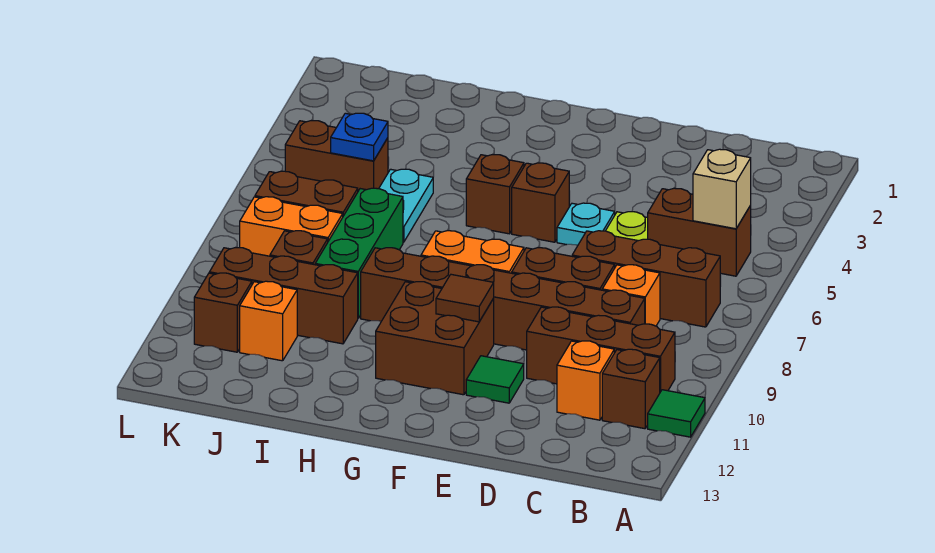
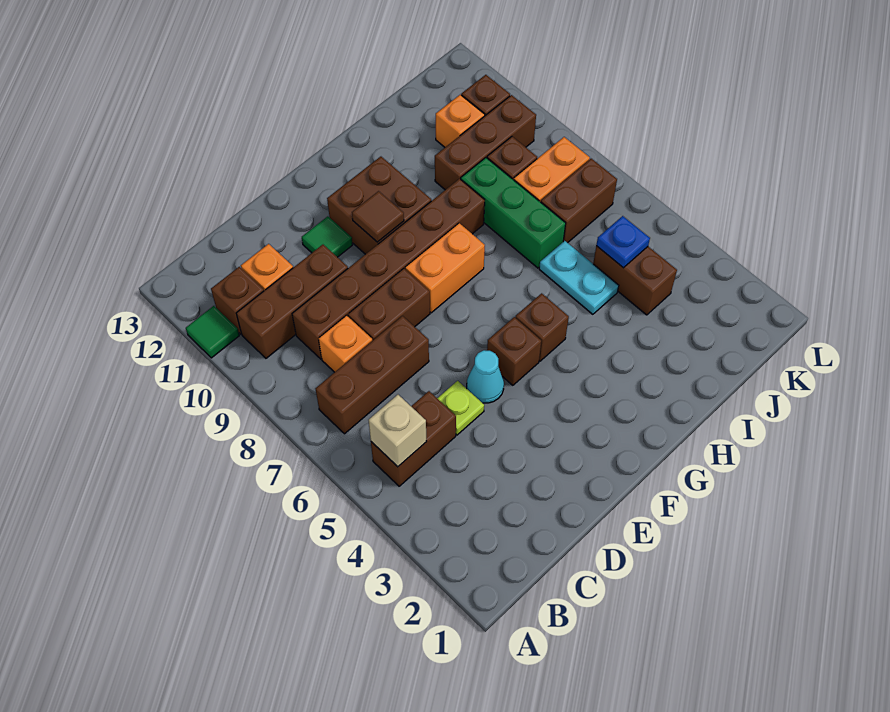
cyan 1x1 plate [557,203,615,245] -> cyan 1x1 cone [467,350,504,403]
brown 1x2 brick [285,121,388,191] -> brown 1x2 brick turned to [593,246,677,315]

